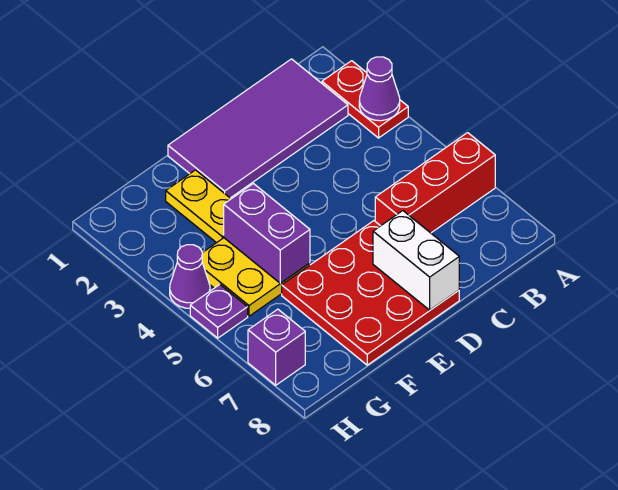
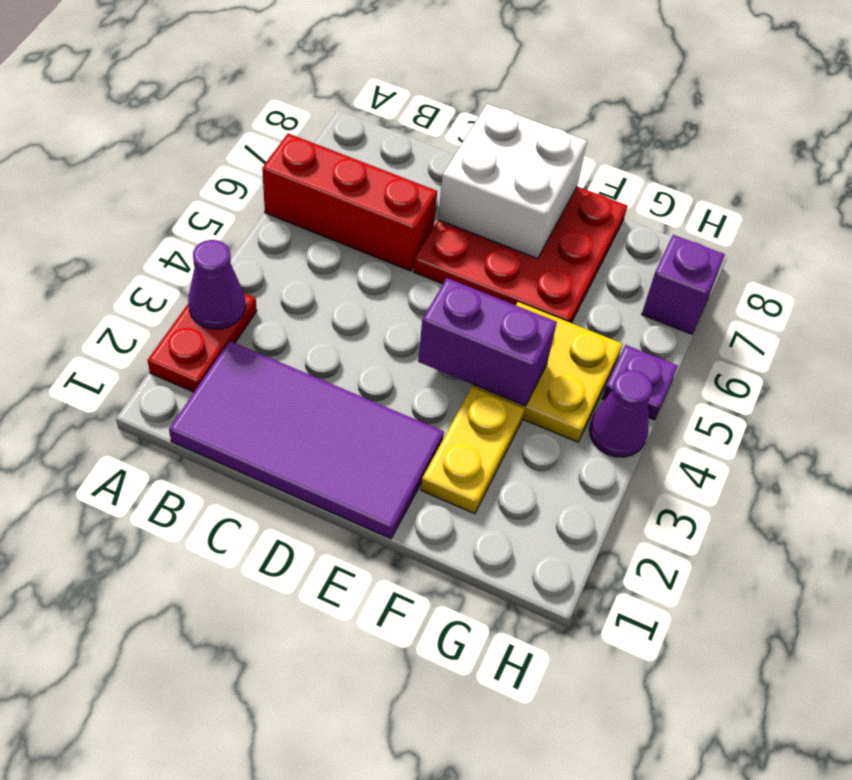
white 1x2 brick [373,211,459,310] -> white 2x2 brick [438,104,587,259]
purple 1x2 brick [224,184,310,283] -> purple 1x2 brick turned to [418,278,557,406]

